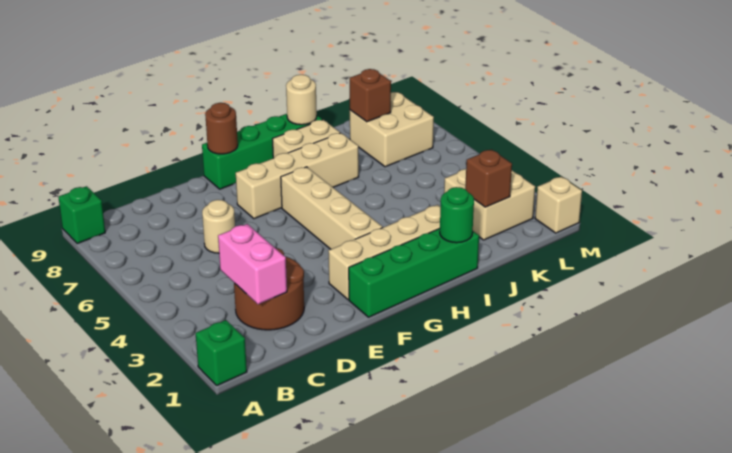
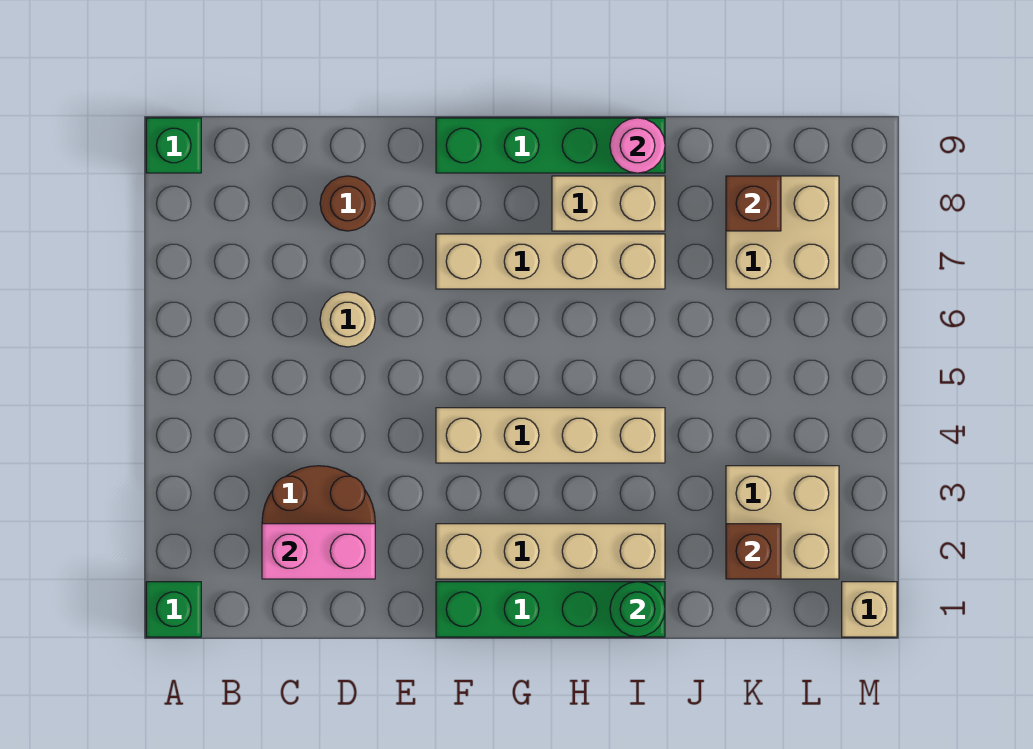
pink 1x2 brick [218,224,287,304] -> pink 1x2 brick turned to [262,524,375,579]
brown 1x1 round brick [205,103,238,154] -> brown 1x1 round brick moved to [320,176,375,231]
tan 1x4 brick [281,167,383,249] -> tan 1x4 brick turned to [436,408,665,463]
tan 1x1 round brick [286,75,317,125] -> pink 1x1 round brick [610,118,665,173]

